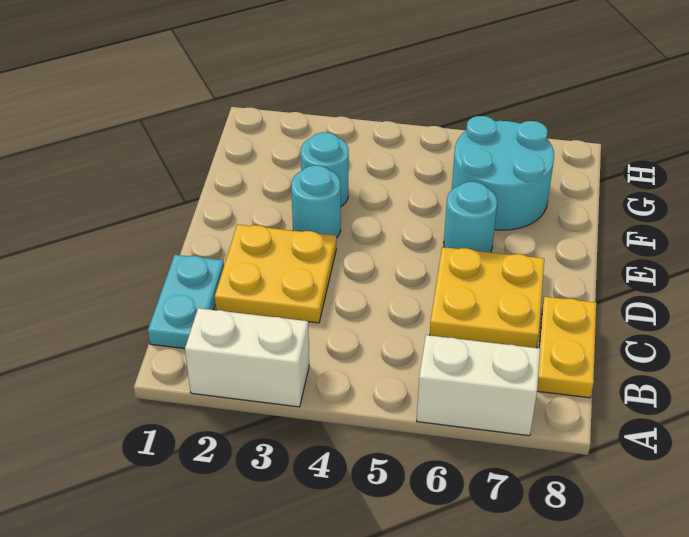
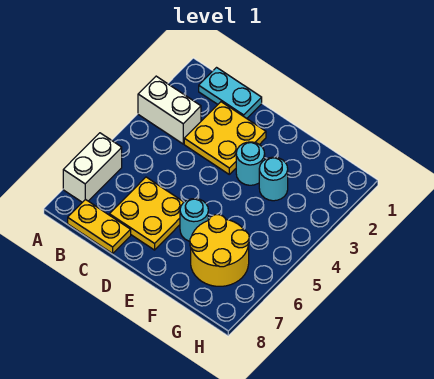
white 1x2 brick [185,308,309,407] -> white 1x2 brick turned to [138,76,201,144]
cyan 2x2 round brick [452,116,554,230] -> yellow 2x2 round brick [190,215,249,286]

